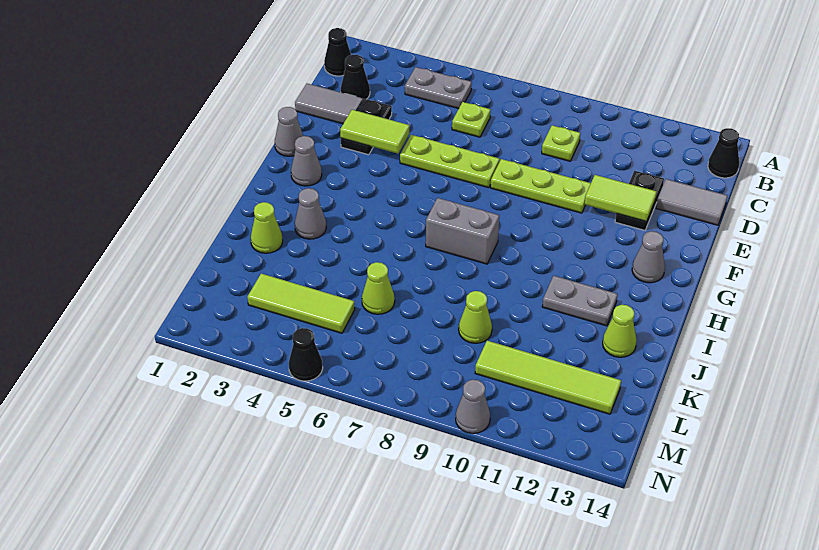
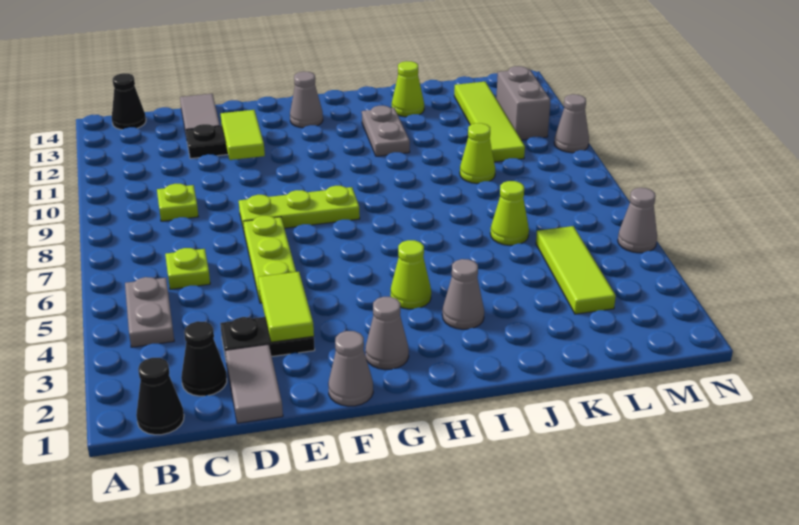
lime 1x3 plate [491,159,591,213] -> lime 1x3 plate turned to [239,186,360,230]
grey 1x2 brick [426,198,499,264] -> grey 1x2 brick moved to [496,66,550,140]
lime 1x1 cone [251,202,283,253] -> lime 1x1 cone moved to [391,240,431,309]
black 1x1 cone [289,328,323,381] -> grey 1x1 cone [618,188,657,253]

